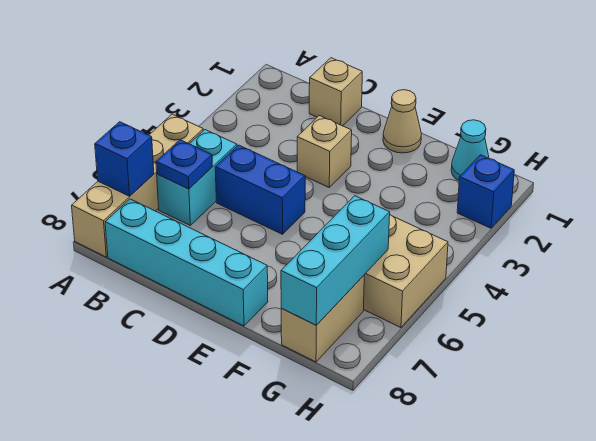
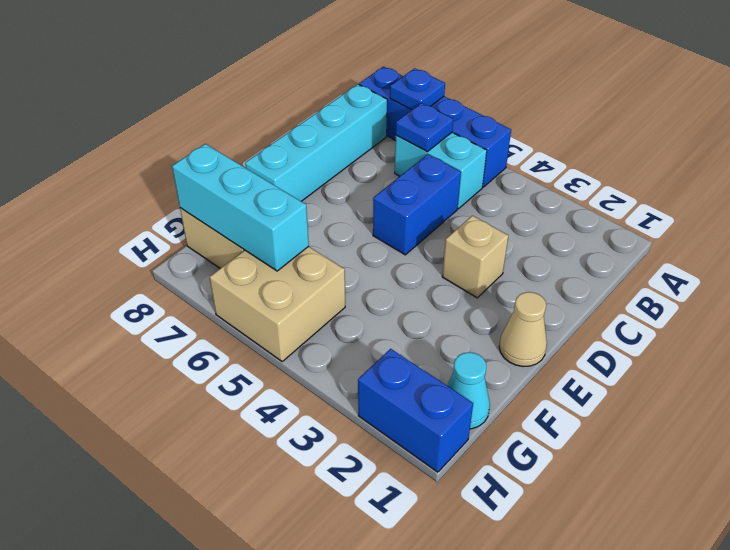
tan 1x4 brick [72,114,203,257] -> blue 1x4 brick [359,67,511,187]
blue 1x1 brick [95,122,154,196] -> blue 1x1 plate [390,68,445,110]
tan 1x1 brick [309,58,362,126] -> none
blue 1x1 brick [457,155,514,228] -> blue 1x2 brick [358,349,473,472]

